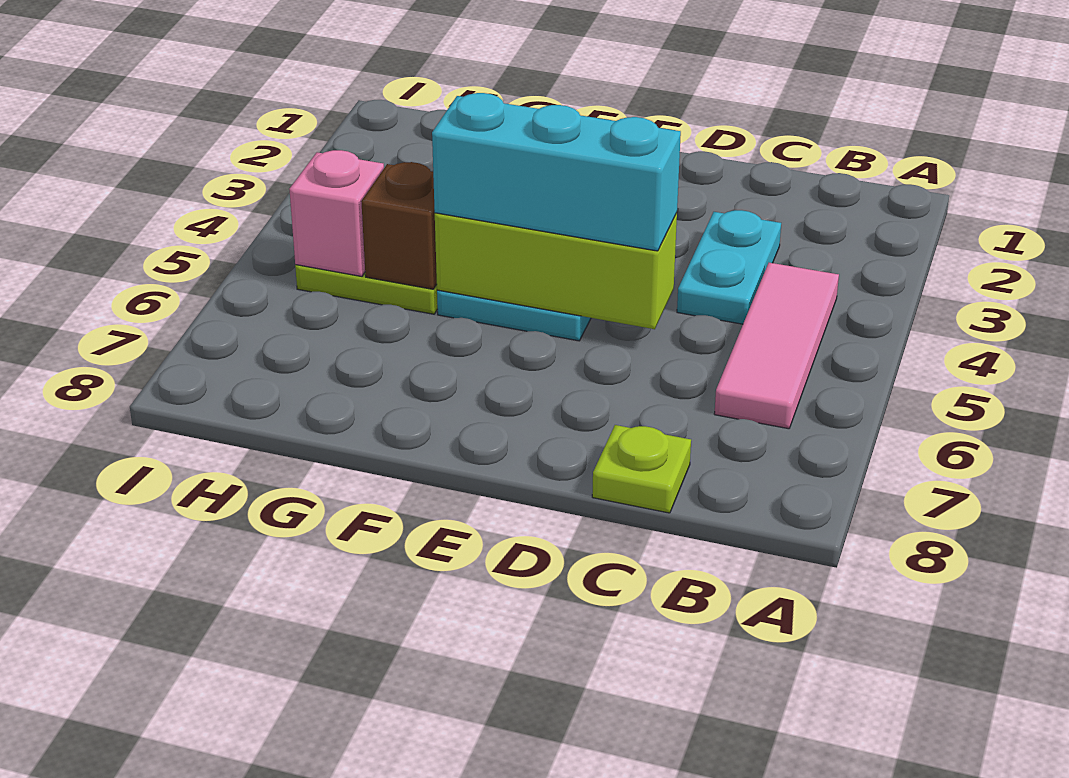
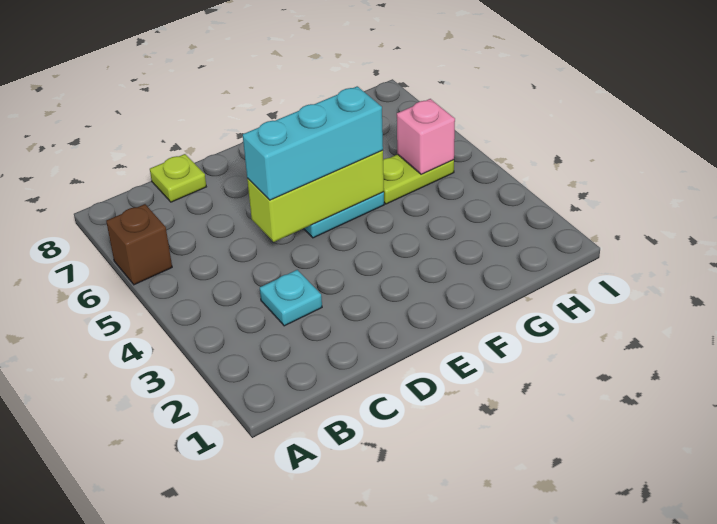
pink 1x3 tile [714,263,839,429] -> none
cyan 1x2 plate [677,210,781,324] -> cyan 1x1 plate [260,270,322,326]
brown 1x1 brick [361,162,437,289] -> brown 1x1 brick moved to [106,204,172,285]

